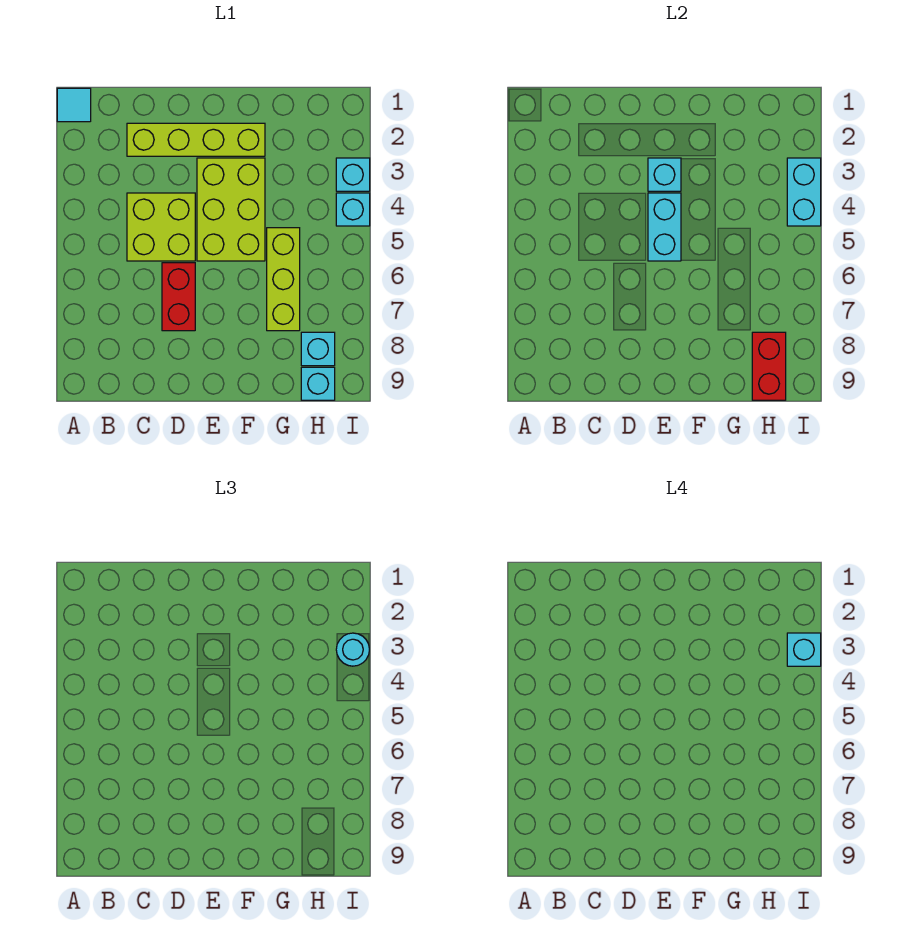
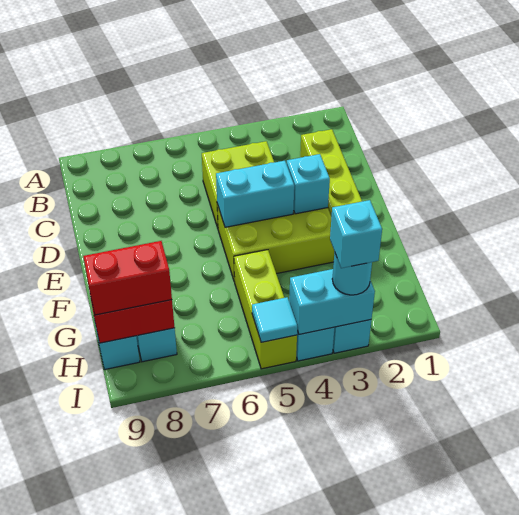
cyan 1x1 tile [57,88,91,122] -> cyan 1x1 tile moved to [252,297,297,342]
red 1x2 brick [162,263,195,331] -> red 1x2 brick moved to [83,241,172,315]
lime 1x3 brick [267,228,300,331] -> lime 1x3 brick turned to [234,250,297,369]

